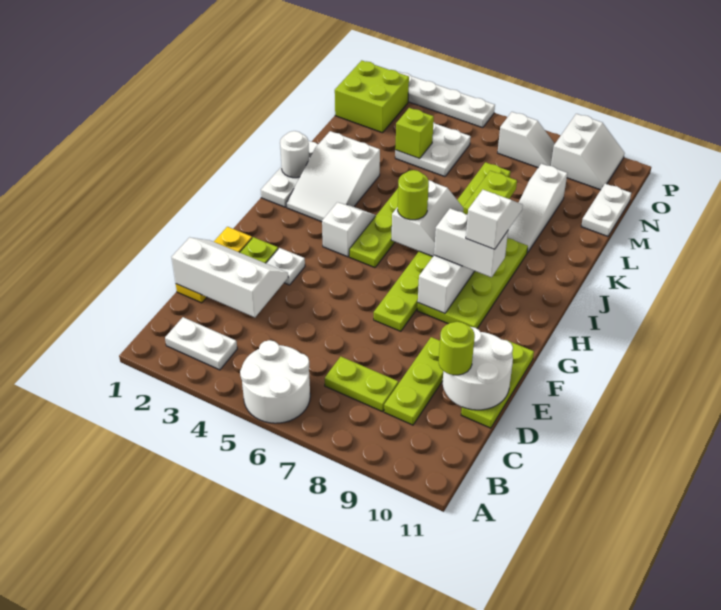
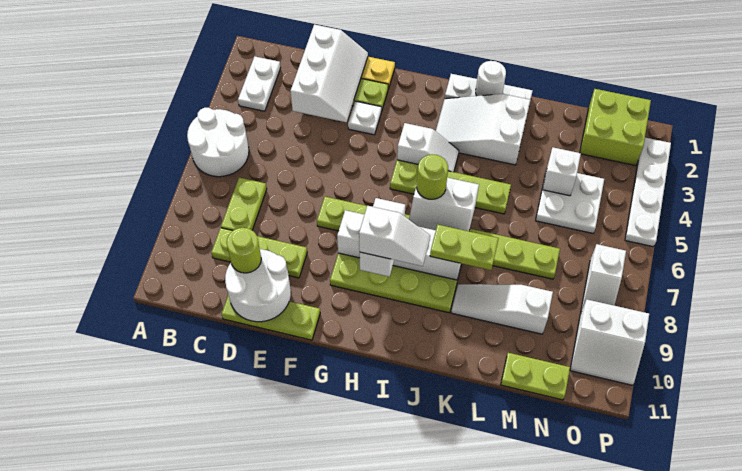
lime 1x1 brick [395,108,434,159] -> white 1x1 brick [542,148,581,196]
white 1x2 plate [581,184,631,236] -> lime 1x2 plate [501,353,570,400]

